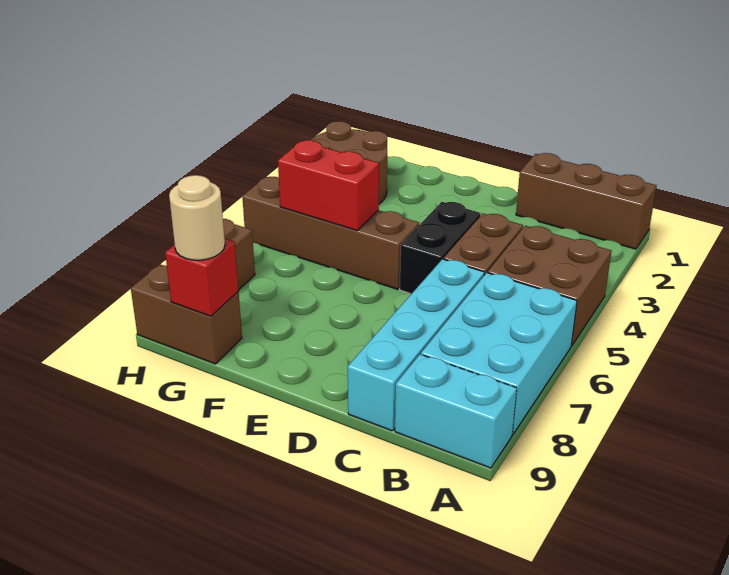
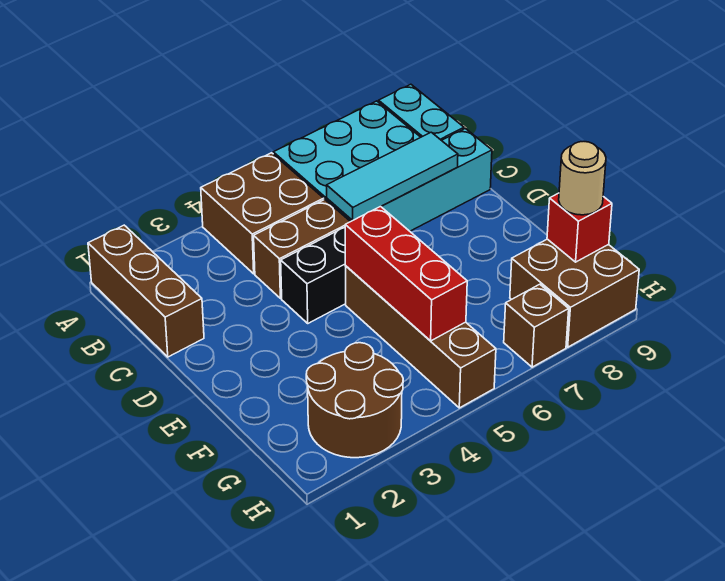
none -> cyan 1x3 tile [327,132,458,221]
red 1x2 brick [278,140,379,231] -> red 1x3 brick [345,206,467,341]
brown 1x2 brick [131,264,242,364] -> brown 2x2 brick [510,239,639,347]

